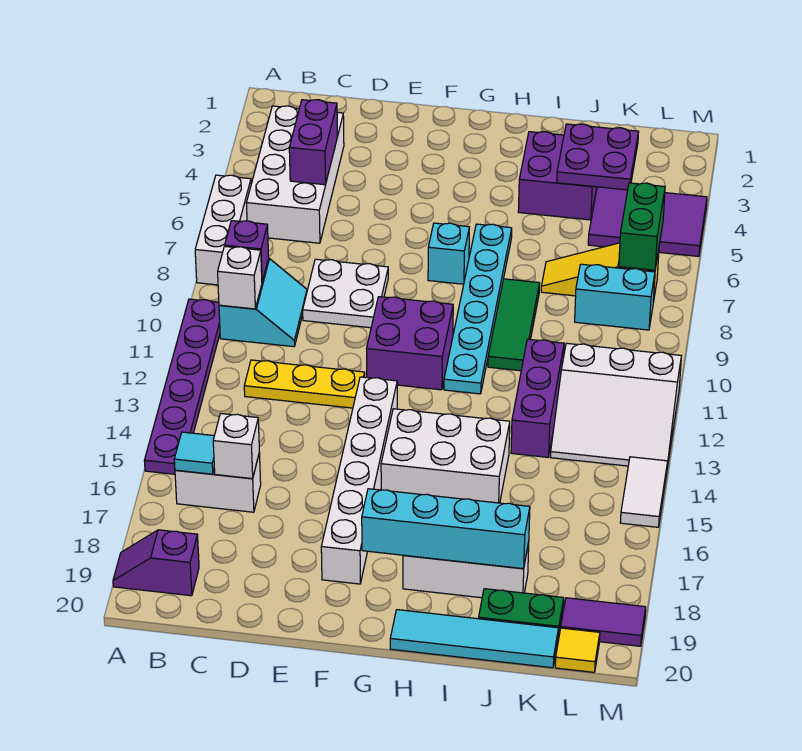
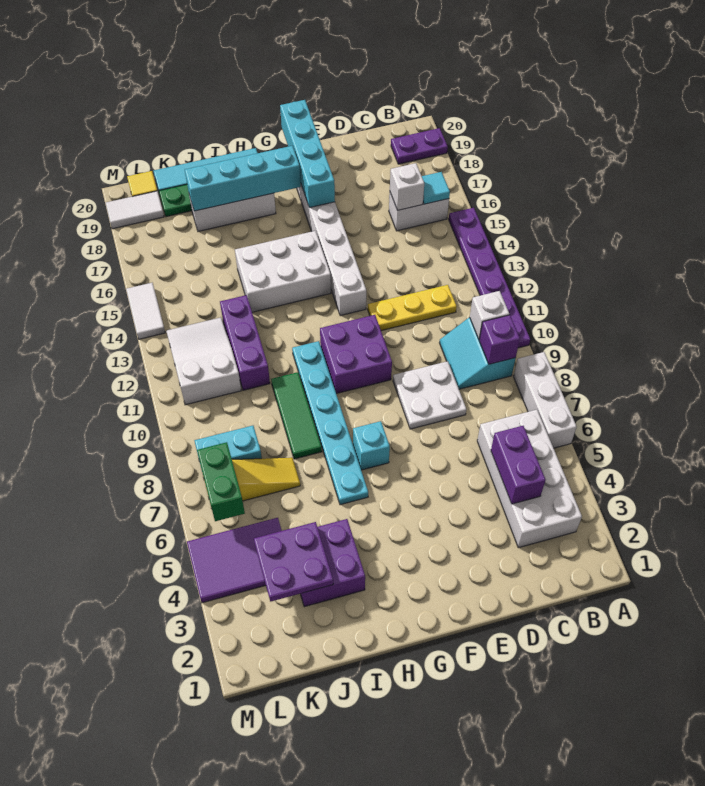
purple 1x2 slope [113,530,199,596] -> purple 1x2 plate [391,128,448,164]
none -> cyan 1x4 brick [280,100,335,208]
white 3x3 slope [551,343,681,468] -> white 2x3 slope [166,317,241,405]
purple 1x2 tile [561,598,646,646] -> white 1x2 tile [106,191,164,229]

